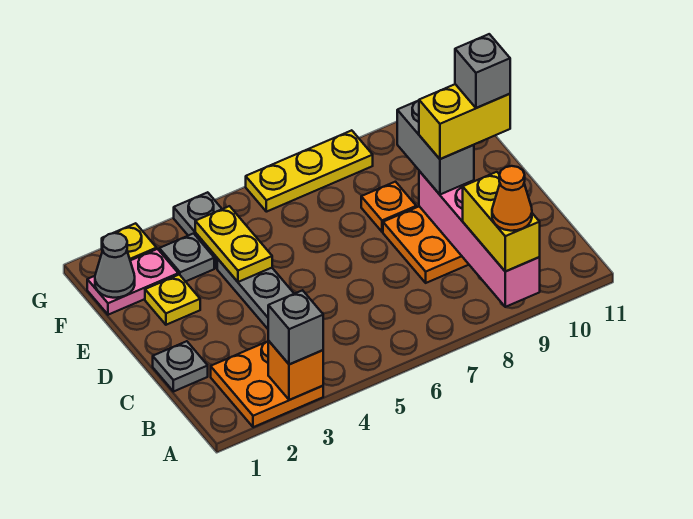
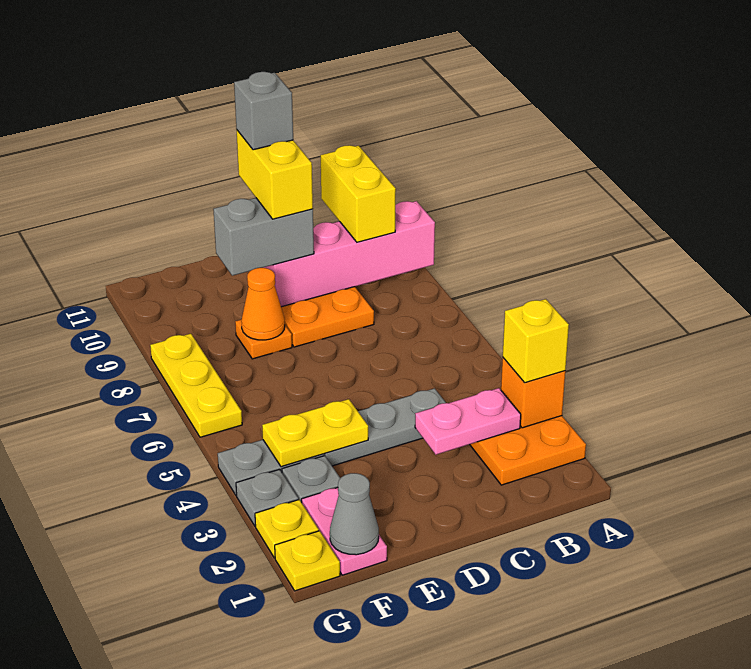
grey 1x1 brick [268,290,323,364] -> yellow 1x1 brick [503,299,569,383]
yellow 1x2 brick [463,172,540,271] -> yellow 1x2 brick turned to [321,145,396,242]
orange 1x1 cone [492,166,532,231] -> orange 1x1 cone moved to [241,268,285,340]
none -> pink 1x2 plate [415,388,521,455]
grey 1x1 plate [153,341,208,392] -> grey 1x1 plate moved to [236,469,298,526]
yellow 1x1 plate [145,275,200,325] -> yellow 1x1 plate moved to [275,531,340,591]

